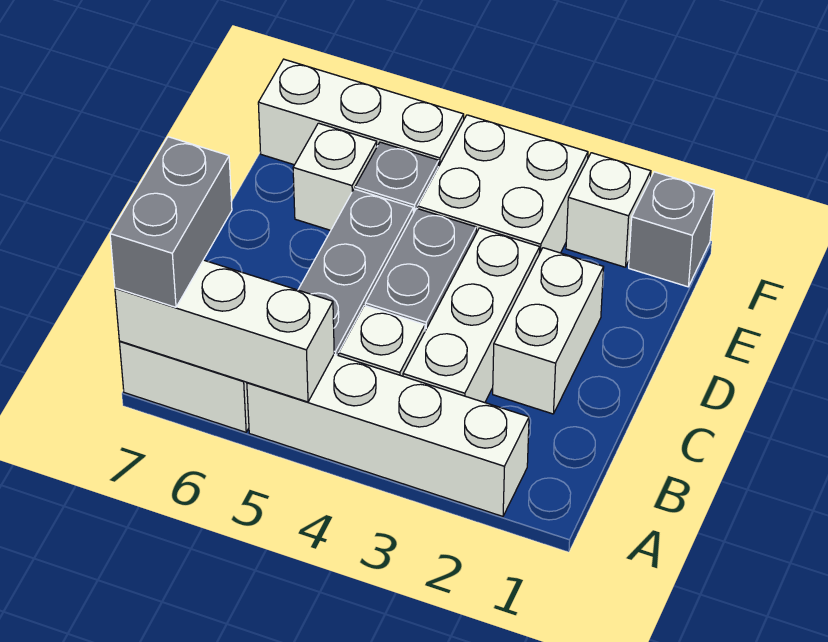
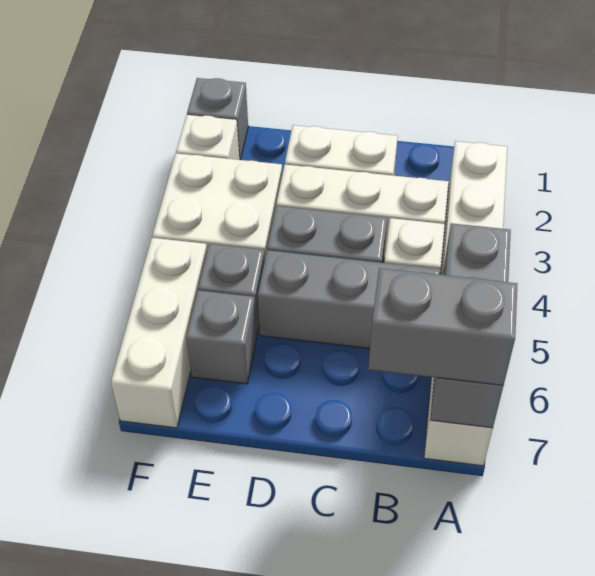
white 1x3 brick [115,260,334,402] -> grey 1x3 brick [430,223,511,428]
white 1x1 brick [293,123,377,230] -> grey 1x1 brick [186,290,257,384]

